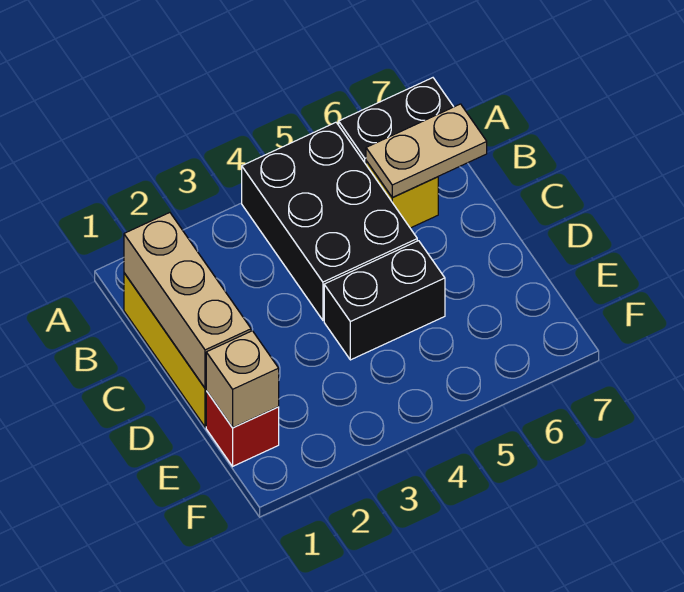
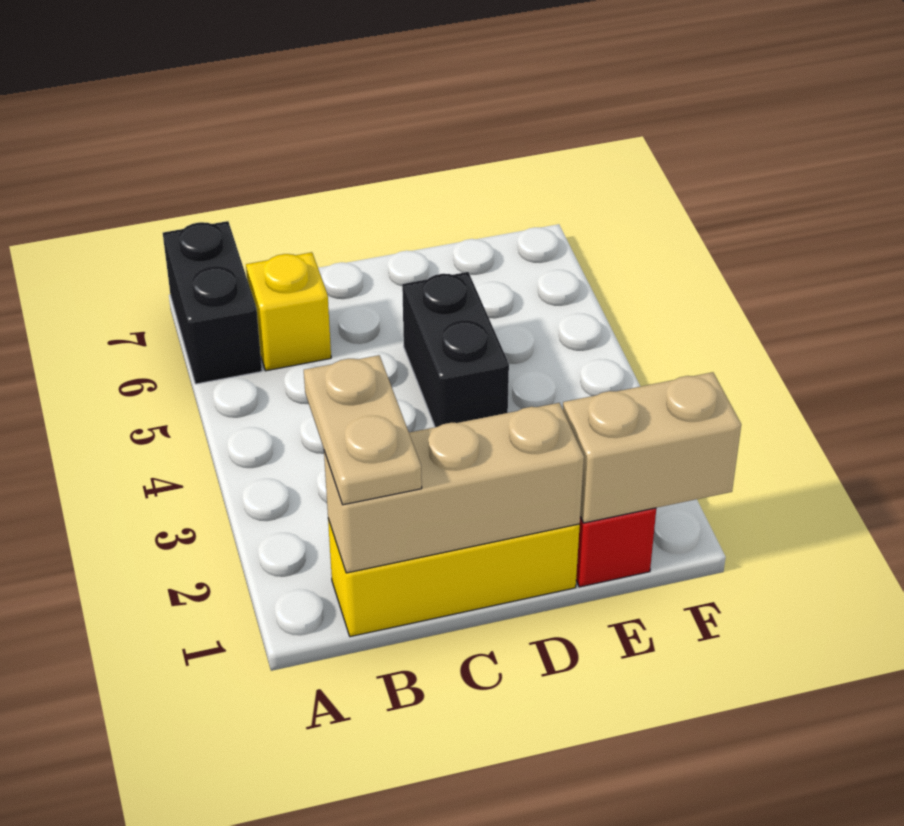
black 2x3 brick [242,122,417,320] -> none
tan 1x2 plate [366,104,487,198] -> tan 1x2 plate moved to [304,355,422,505]
tan 1x1 brick [206,331,279,428] -> tan 1x2 brick [563,372,741,523]

